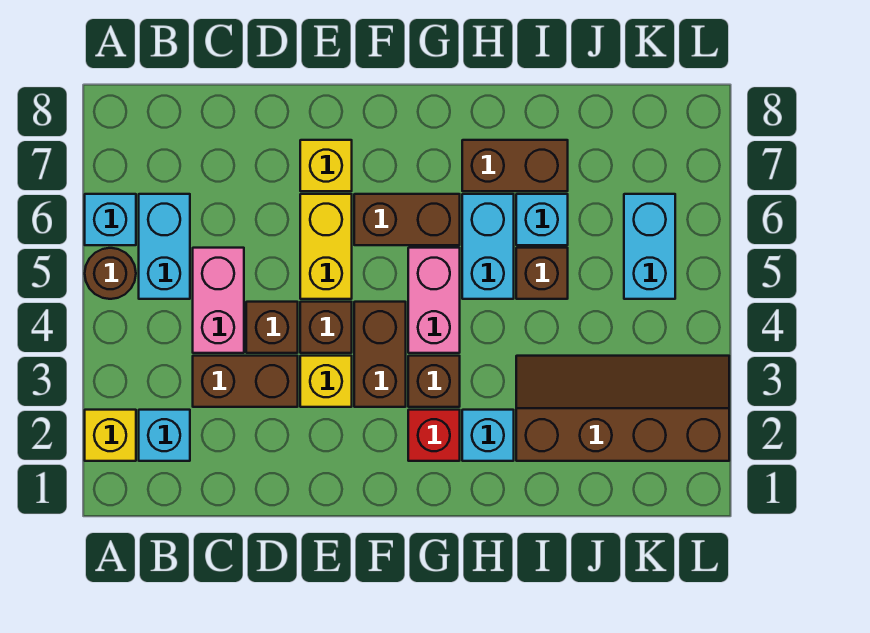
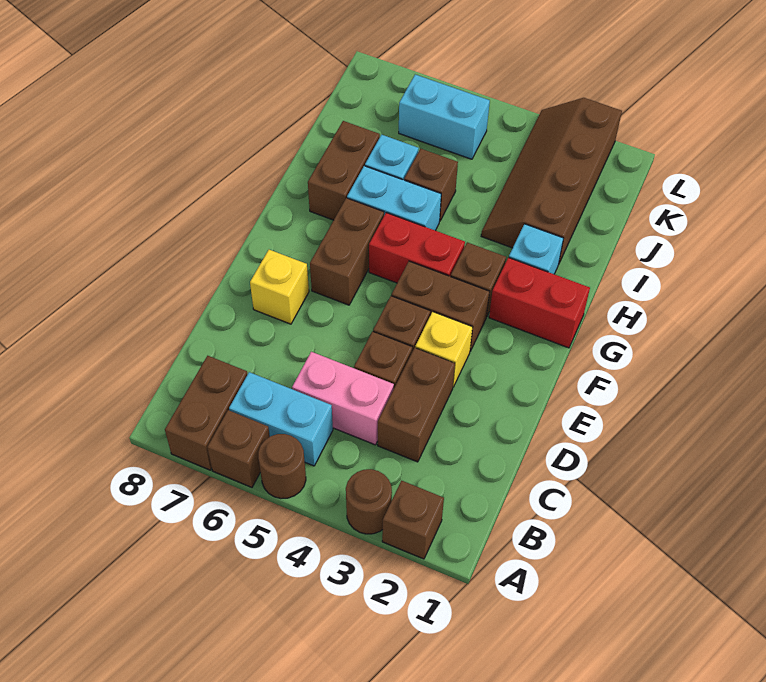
yellow 1x1 brick [85,410,136,461] -> brown 1x1 brick [382,481,444,559]
none -> brown 1x1 round brick [346,469,392,534]
cyan 1x1 brick [85,194,136,245] -> brown 1x1 brick [207,410,270,487]
none -> brown 1x2 brick [165,356,248,470]
cyan 1x1 brick [139,410,190,461] -> none
yellow 1x2 brick [300,194,352,299] -> none
red 1x1 brick [408,410,460,461] -> red 1x2 brick [489,258,590,348]
pink 1x2 brick [408,248,460,353] -> red 1x2 brick [369,213,465,283]

